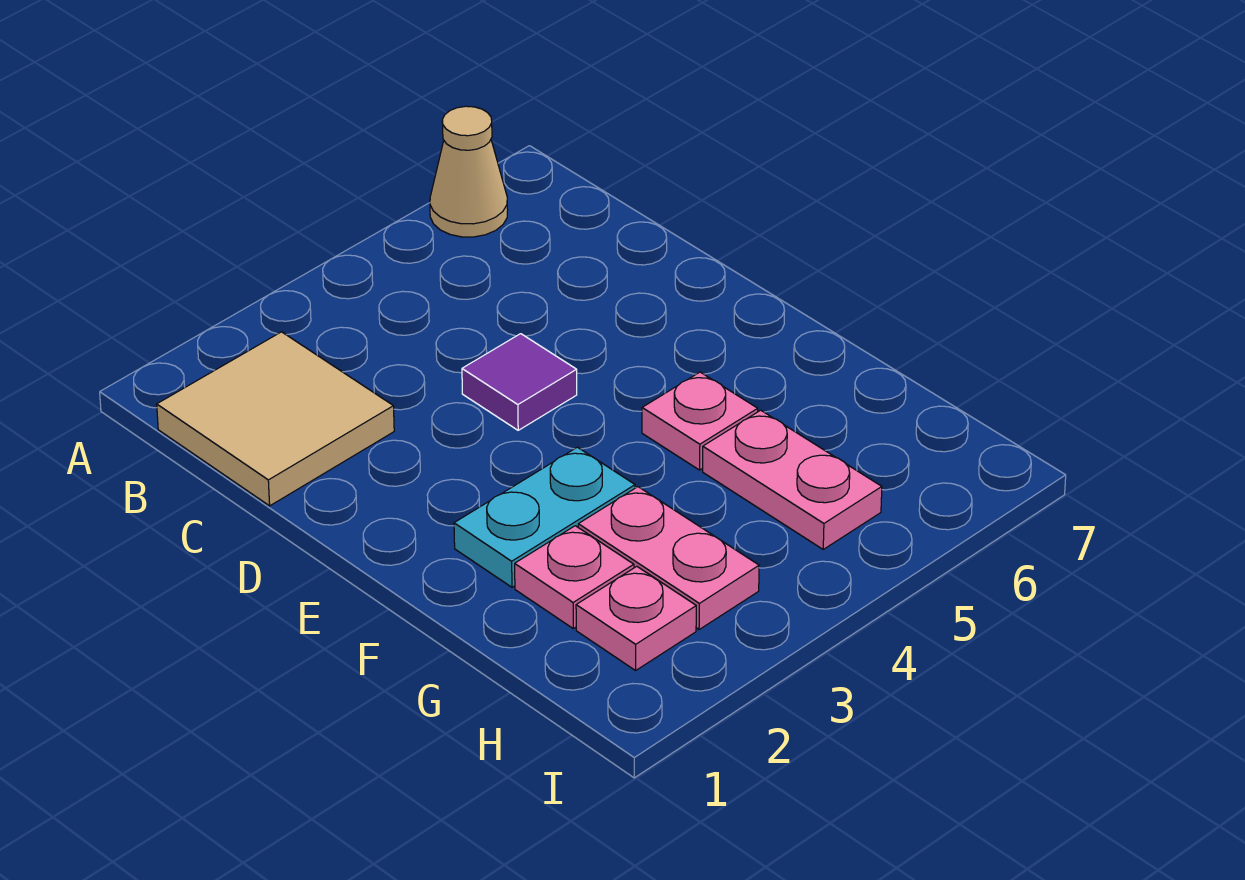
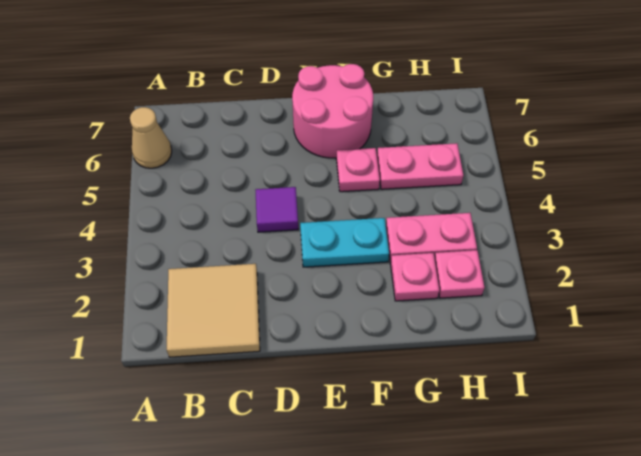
none -> pink 2x2 round brick [292,64,373,158]
cyan 1x2 plate [454,447,635,587] -> cyan 1x2 plate turned to [300,218,389,267]

